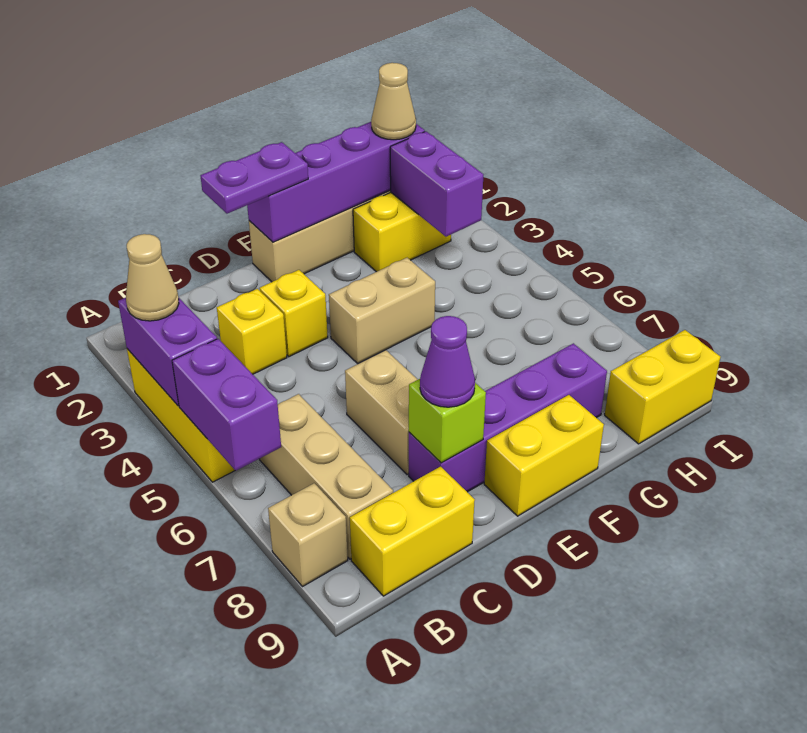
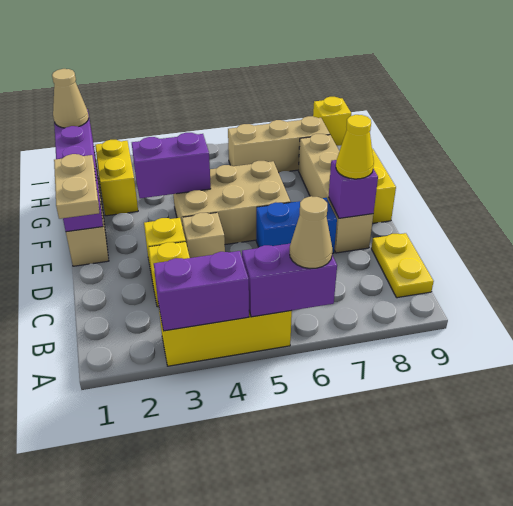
tan 1x1 cone [126,234,179,321] -> tan 1x1 cone moved to [290,196,332,269]
tan 1x1 brick [268,483,348,587] -> tan 1x1 brick moved to [182,213,225,258]
tan 1x3 brick [260,394,393,559] -> tan 1x3 brick moved to [228,116,330,173]
yellow 1x2 brick [350,467,475,596] -> yellow 1x2 plate [371,233,434,298]
purple 1x2 plate [201,142,308,214] -> tan 1x2 plate [54,154,99,219]
tan 1x2 brick [345,350,418,475] -> blue 1x2 brick [256,198,337,254]
purple 1x4 brick [409,343,607,492] -> tan 1x4 brick [298,134,373,253]
lime 1x1 brick [409,379,486,463] -> purple 1x1 brick [329,160,378,218]
purple 1x1 cone [420,316,475,407] -> yellow 1x1 cone [336,115,374,179]
tan 1x2 brick [329,258,435,364] -> tan 2x3 brick [173,161,291,245]
purple 1x2 brick [390,131,483,237] -> purple 1x2 brick moved to [132,133,211,198]
yellow 1x2 brick [605,330,720,444] -> yellow 1x1 brick [313,97,351,146]

